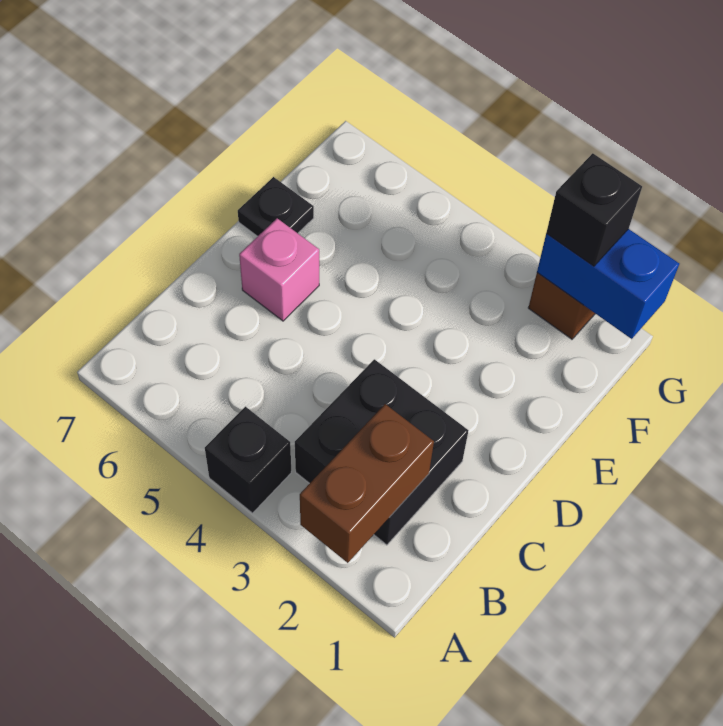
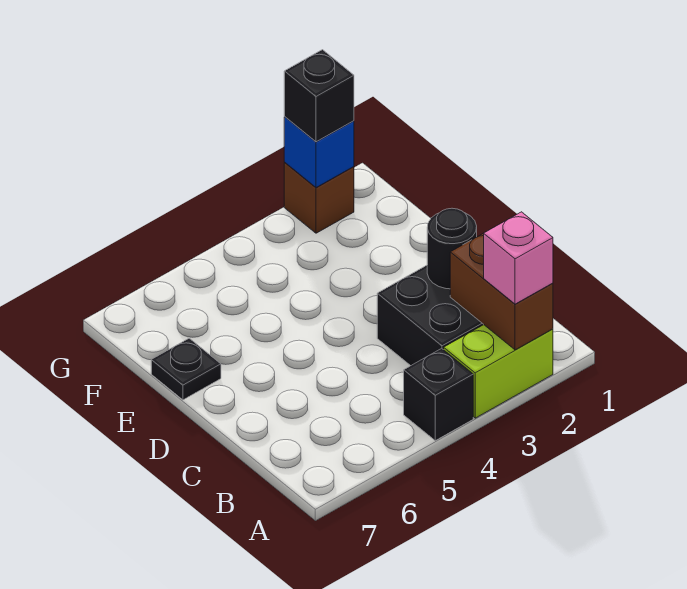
none -> lime 1x2 brick [444,325,553,418]
none -> black 1x1 round brick [427,208,477,289]
pink 1x1 brick [239,218,319,321] -> pink 1x1 brick moved to [484,212,553,304]
blue 1x2 brick [537,229,679,339] -> blue 1x1 brick [284,117,354,187]

